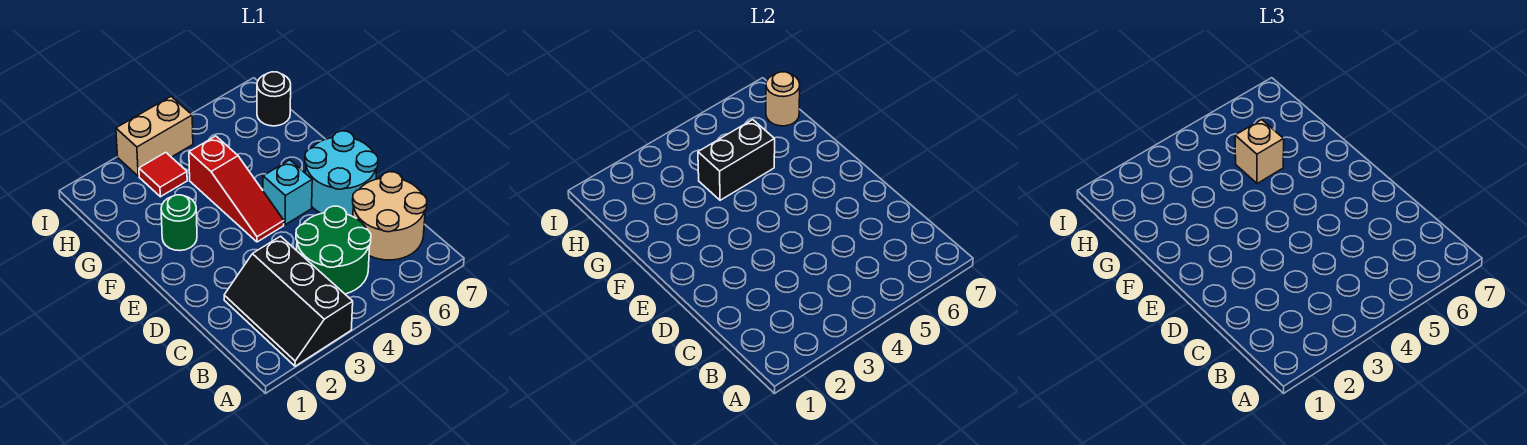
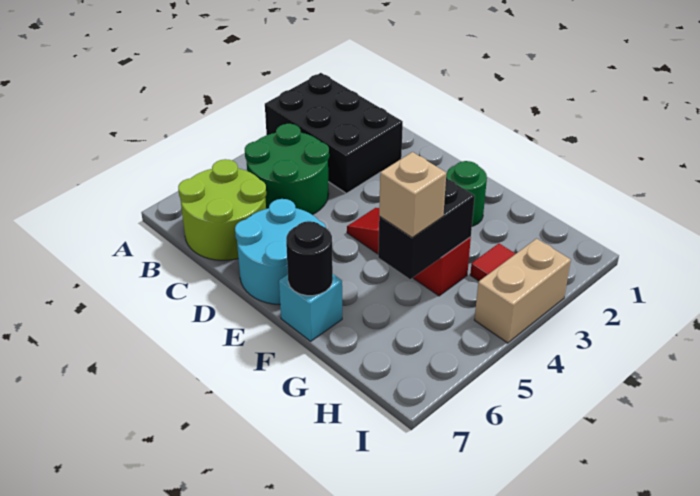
black 2x3 slope [224,236,353,366] -> black 2x3 brick [265,73,403,193]
tan 2x2 round brick [353,172,427,260] -> lime 2x2 round brick [178,159,266,260]
cyan 1x1 brick [263,160,312,225] -> cyan 1x1 brick moved to [279,274,342,341]
black 1x1 round brick [257,72,291,126] -> black 1x1 round brick moved to [286,221,333,296]
tan 1x1 round brick [766,72,800,126] -> none

